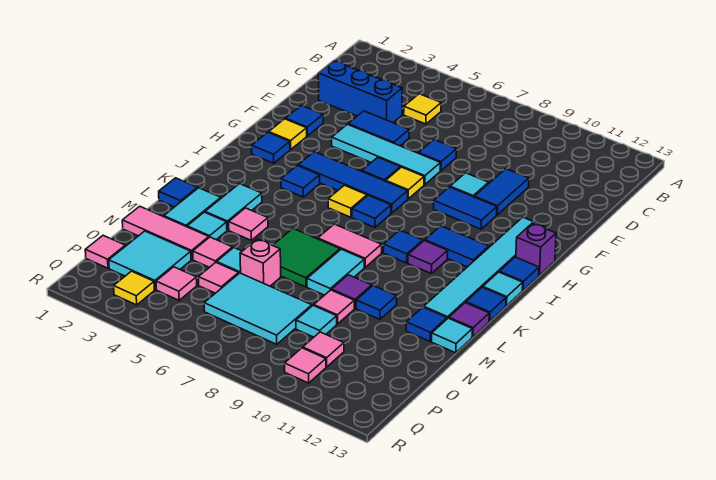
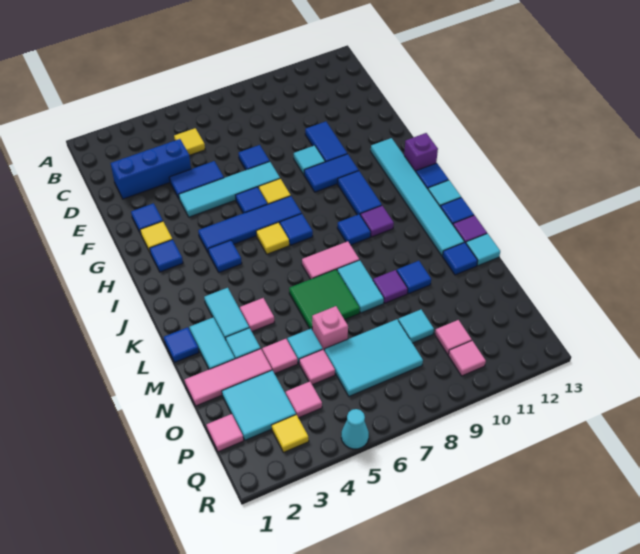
blue 1x2 tile [425,226,489,267] -> blue 1x2 tile turned to [338,171,382,215]
pink 1x1 tile [314,290,354,324] -> none
none -> cyan 1x1 cone [341,409,369,449]

